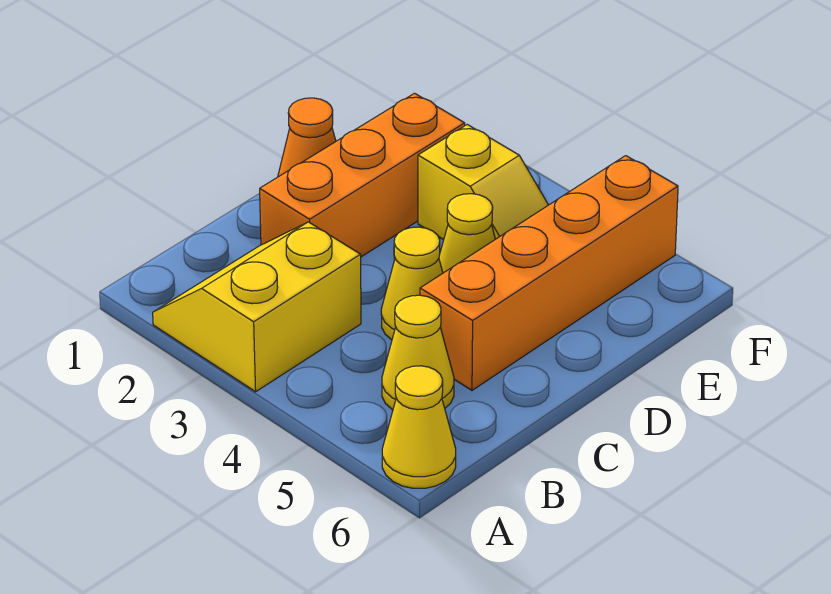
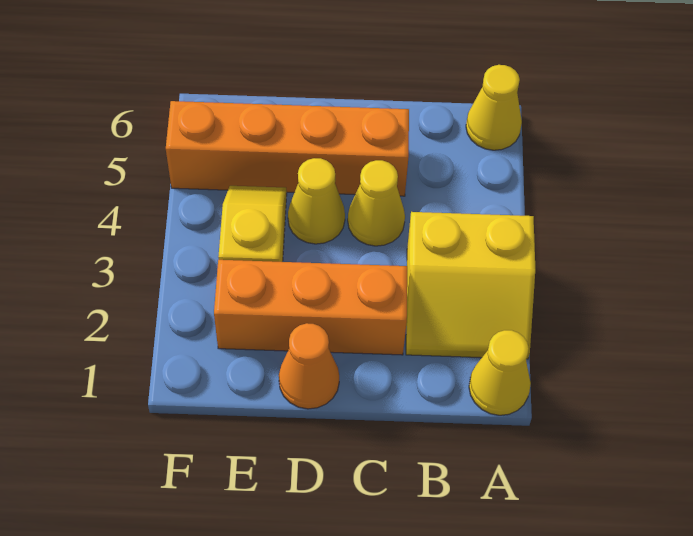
yellow 1x1 cone [382,295,454,410] -> yellow 1x1 cone moved to [469,330,531,415]

